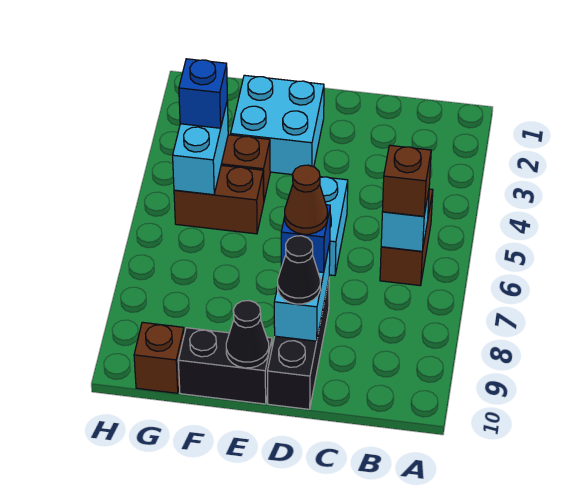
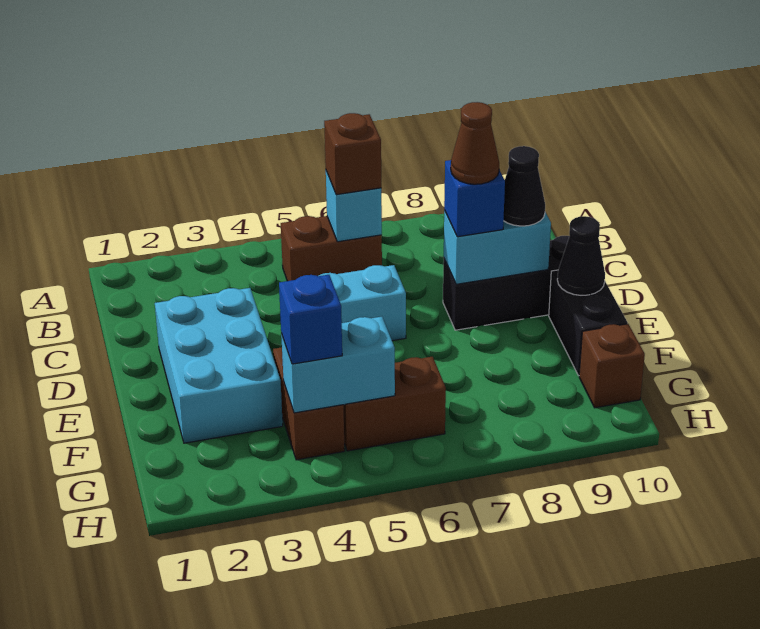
cyan 2x2 brick [231,75,324,175] -> cyan 2x3 brick [155,288,283,443]
brown 1x2 brick [174,165,264,234] -> brown 1x2 brick turned to [343,357,446,451]

